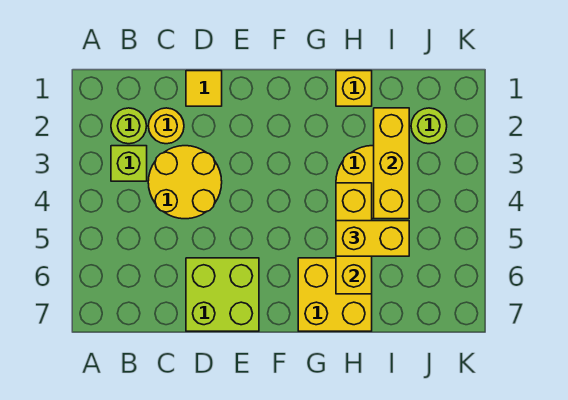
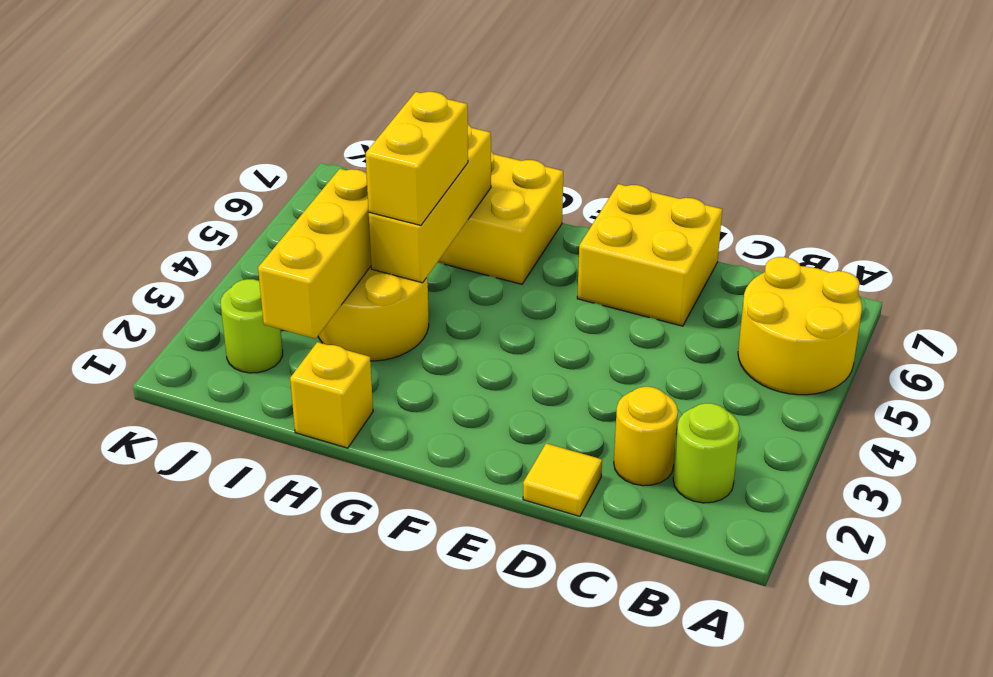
lime 1x1 brick [111,146,147,181] -> none
yellow 2x2 round brick [148,146,222,219] -> yellow 2x2 round brick moved to [738,257,862,395]
lime 2x2 brick [186,258,259,331] -> yellow 2x2 brick [577,184,722,326]
yellow 1x2 brick [336,221,409,256] -> yellow 1x2 brick turned to [366,92,468,225]

